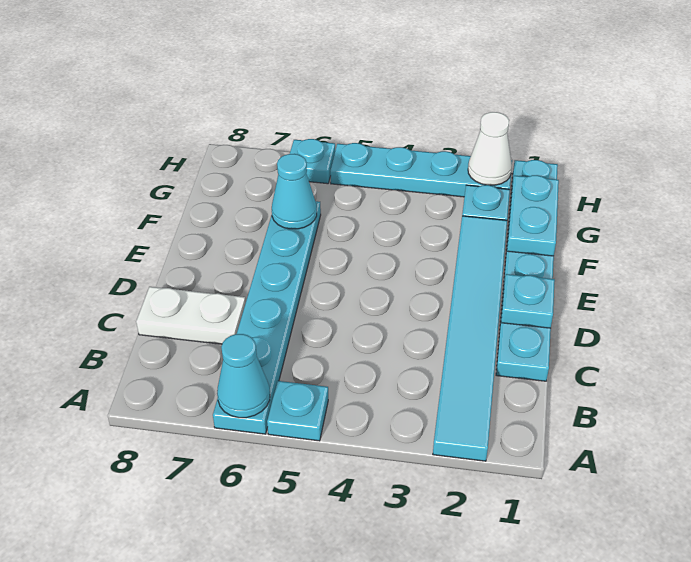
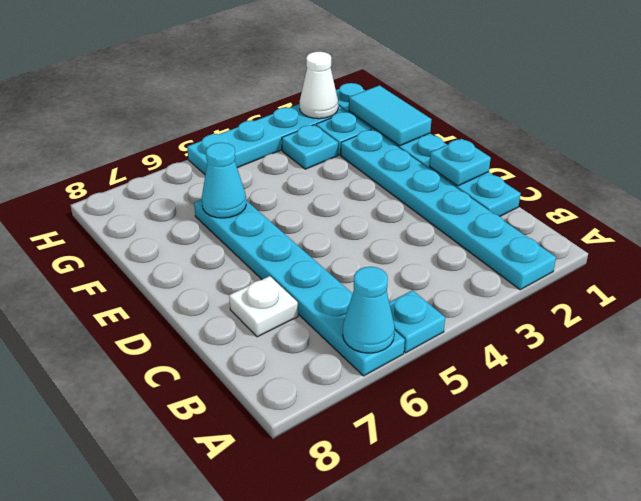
cyan 1x6 tile [433,216,507,461] -> cyan 1x6 plate [341,130,556,290]
white 1x2 plate [136,287,246,344] -> white 1x1 plate [229,276,298,337]
cyan 1x2 plate [507,175,559,256] -> cyan 1x2 tile [349,85,431,146]
cyan 1x1 plate [290,139,335,184] -> cyan 1x1 plate moved to [282,125,338,169]

